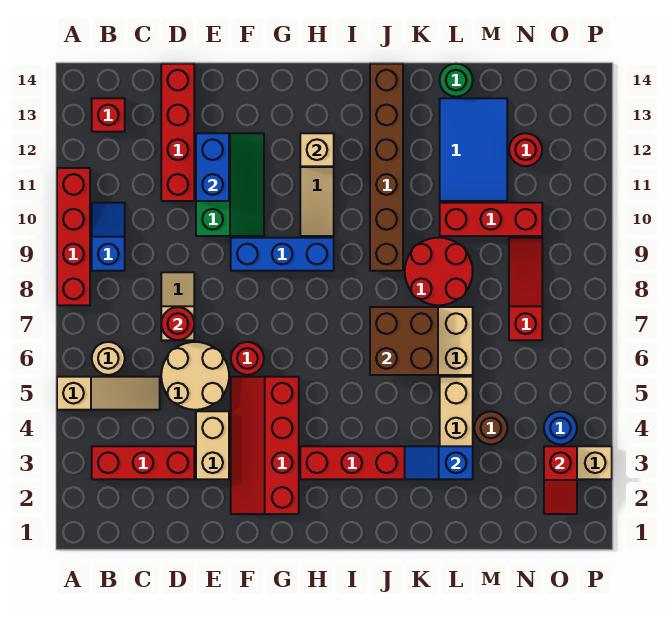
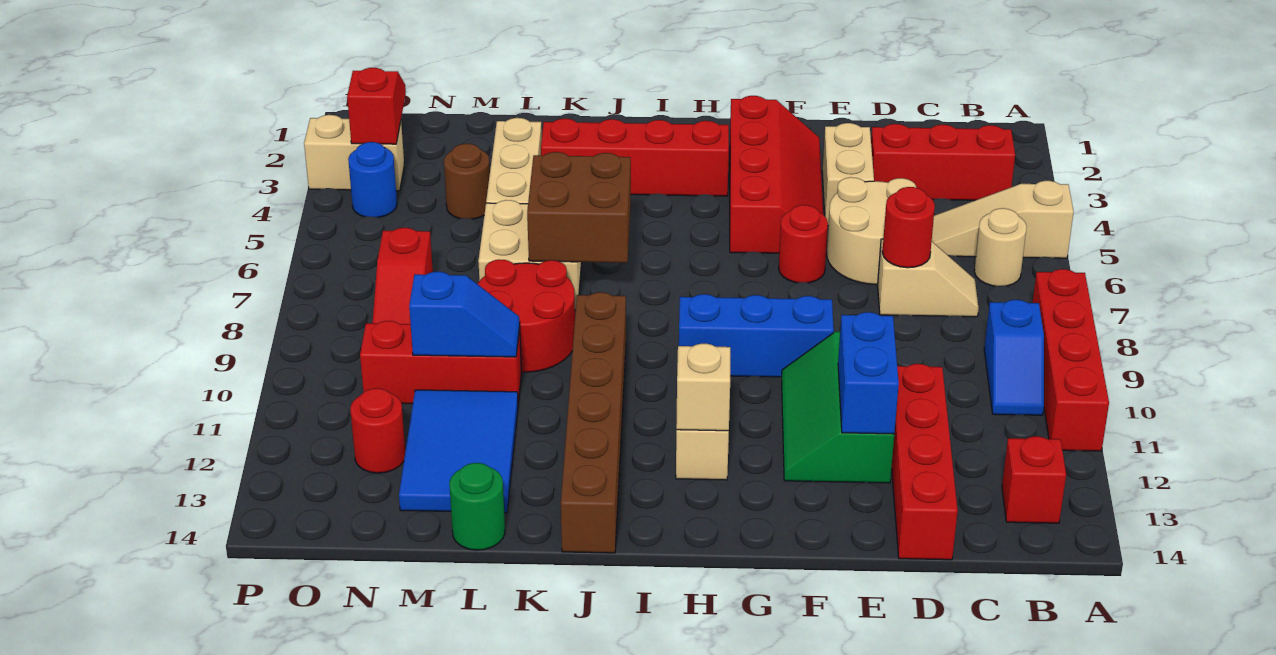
tan 1x2 slope [161,272,194,340] -> tan 1x2 slope turned to [878,239,979,317]
blue 1x2 slope [405,446,473,479] -> blue 1x2 slope moved to [409,272,520,357]

